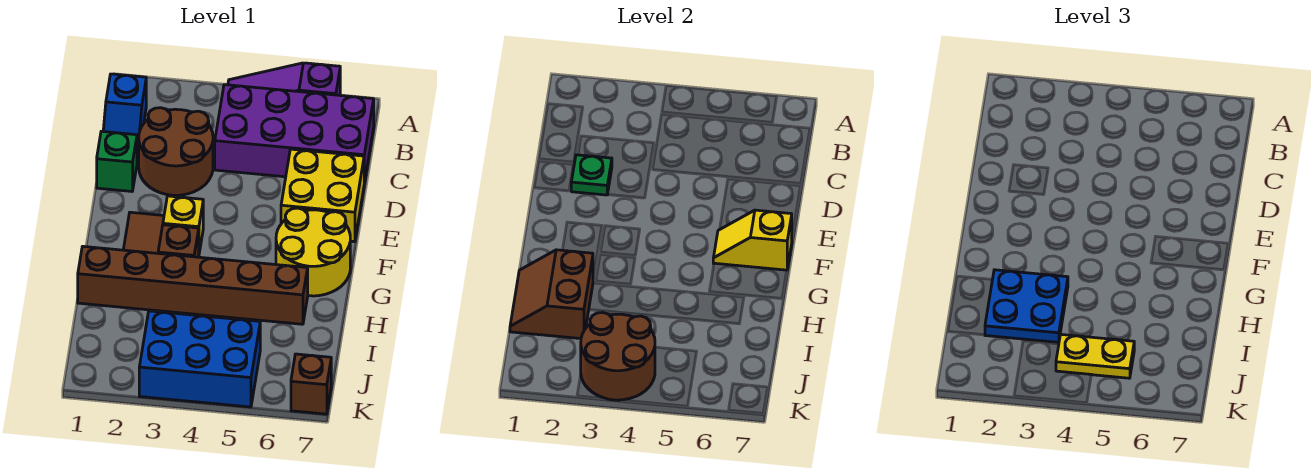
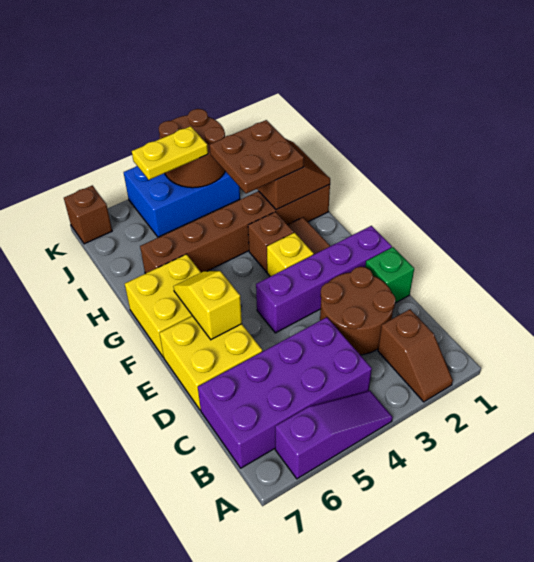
none -> brown 1x2 slope [378,309,453,402]
blue 1x2 slope [103,74,146,161] -> none
green 1x1 plate [571,155,612,195] -> none
none -> purple 1x4 brick [256,226,392,333]
yellow 2x2 round brick [276,208,350,296] -> yellow 2x2 brick [125,254,201,357]
yellow 1x2 slope [713,210,792,270] -> yellow 1x2 slope turned to [173,271,242,340]
blue 2x2 plate [985,270,1068,342] -> brown 2x2 plate [210,120,304,194]

